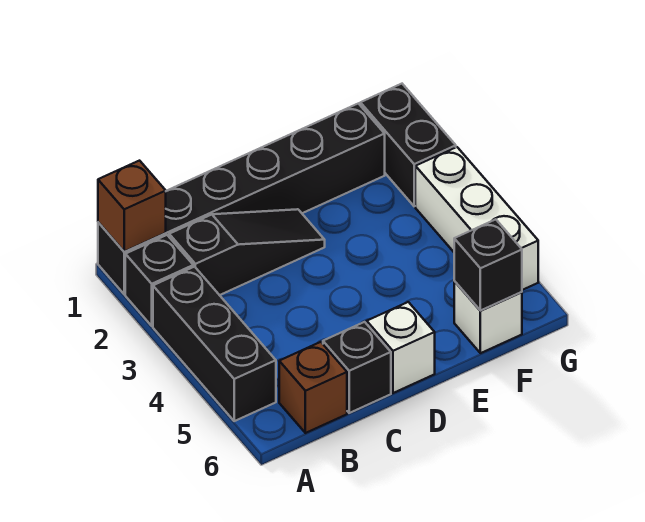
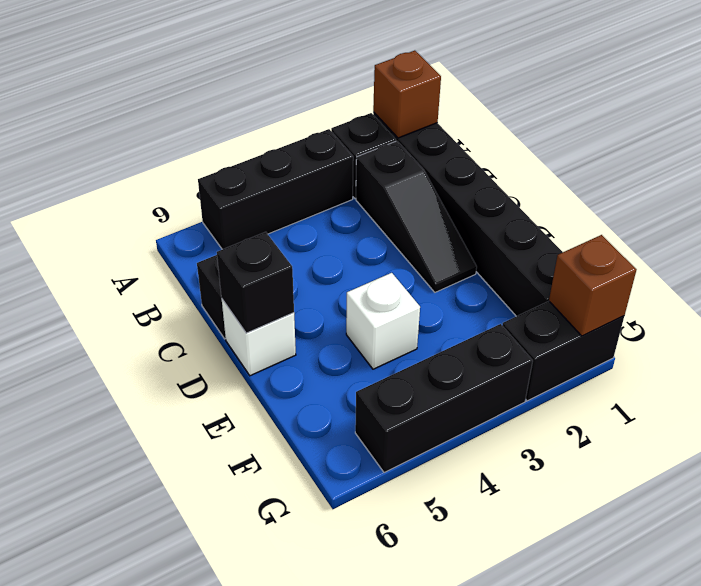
brown 1x1 brick [279,342,347,433] -> brown 1x1 brick moved to [549,235,636,336]
white 1x1 brick [454,281,522,353] -> white 1x1 brick moved to [346,273,420,369]
black 1x1 brick [454,219,522,311] -> black 1x1 brick moved to [217,232,294,333]
white 1x3 brick [415,147,538,290] -> black 1x3 brick [355,324,533,473]

